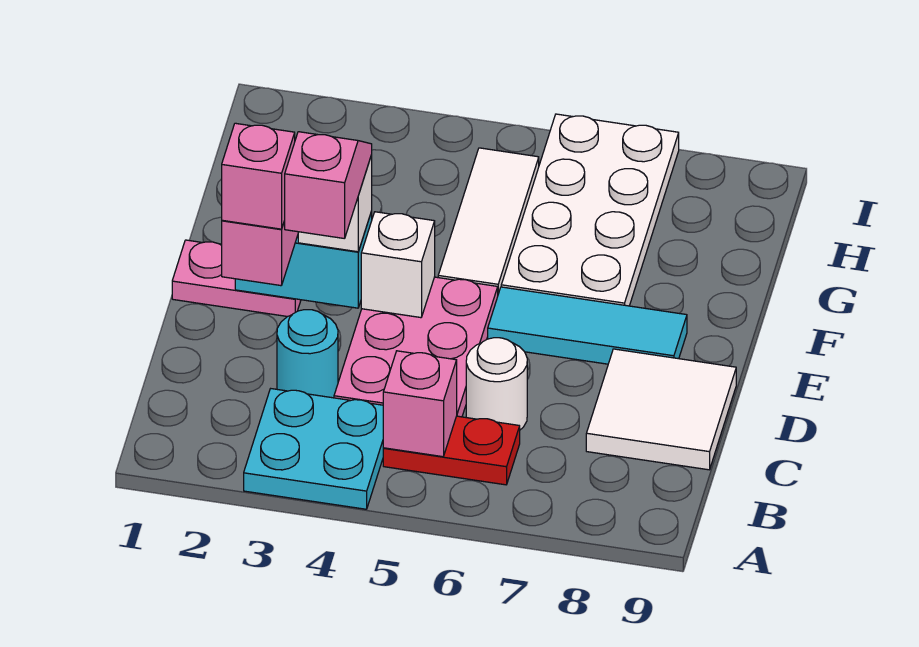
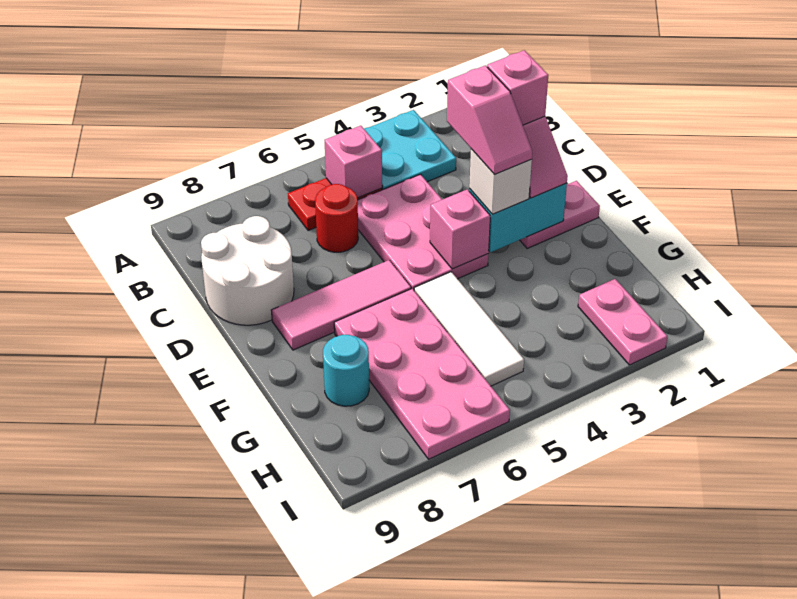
cyan 1x1 round brick [277,310,338,398] -> cyan 1x1 round brick moved to [323,335,369,406]
white 1x1 round brick [466,338,527,430] -> red 1x1 round brick [315,184,358,252]
white 2x2 tile [586,349,736,470] -> white 2x2 round brick [201,216,294,325]
white 1x1 brick [361,212,435,318] -> pink 1x1 brick [430,189,490,269]
cyan 1x3 tile [488,287,687,364] -> pink 1x3 tile [271,260,411,350]
white 2x4 plate [501,114,679,306] -> pink 2x4 plate [334,289,510,459]
none -> pink 1x2 plate [578,279,667,365]

